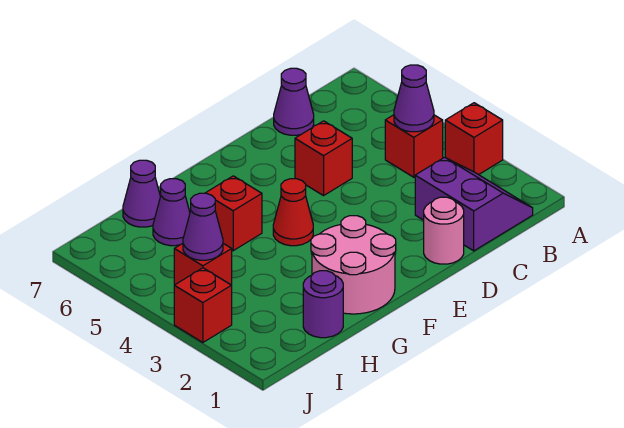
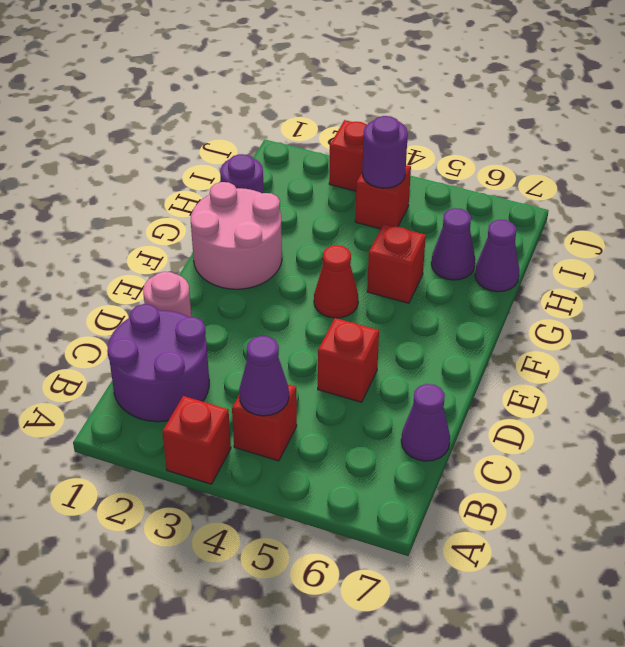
purple 2x2 slope [415,157,533,251] -> purple 2x2 round brick [107,304,209,422]
purple 1x1 cone [183,193,223,260] -> purple 1x1 round brick [362,116,408,188]

